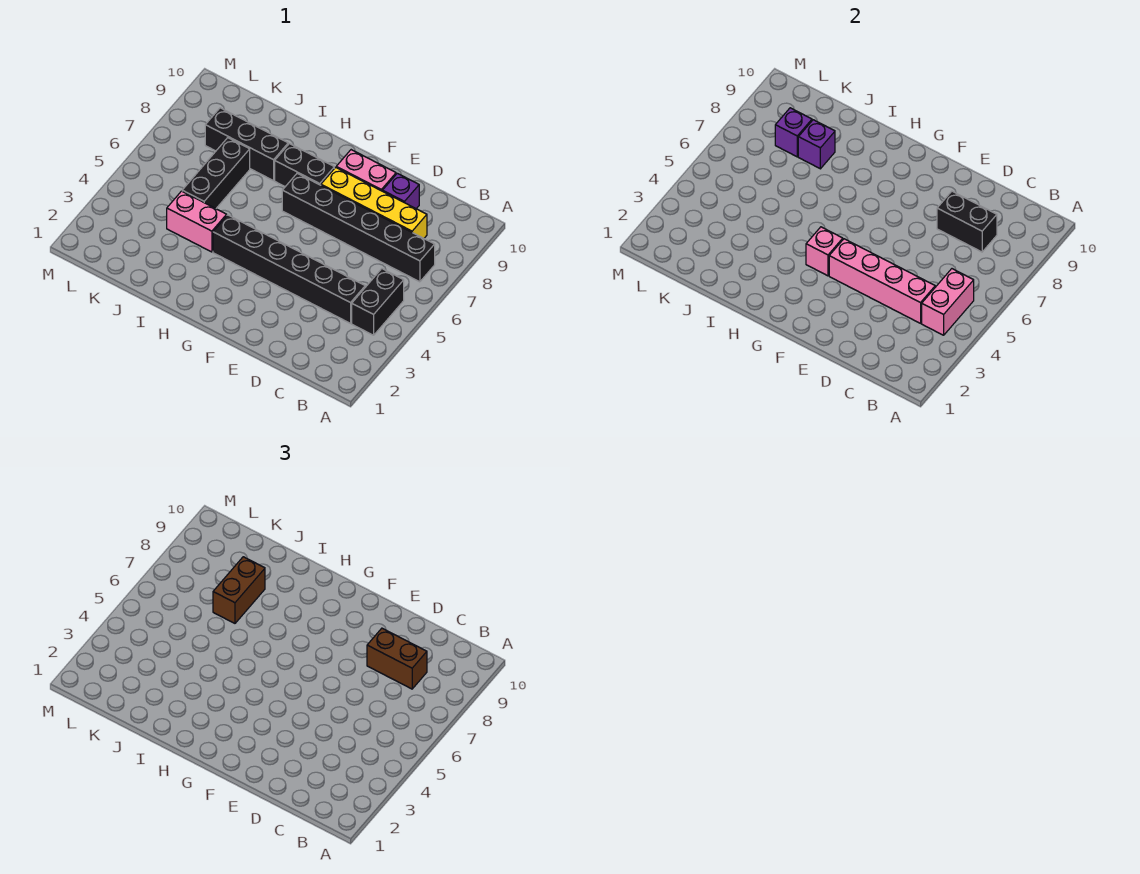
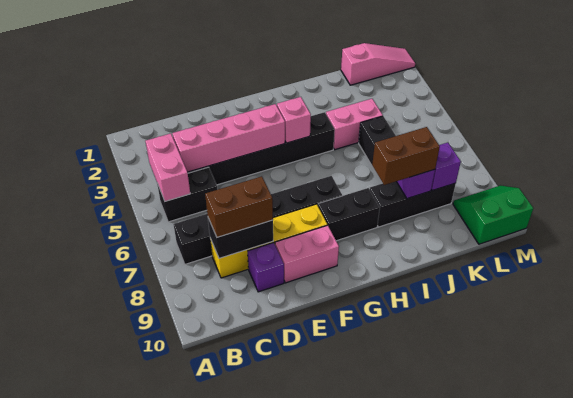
black 1x2 brick [352,269,404,335] -> black 1x2 brick turned to [157,167,218,222]
brown 1x2 brick [213,557,265,623] -> brown 1x2 brick turned to [372,127,440,185]
none -> pink 1x3 slope [341,43,415,85]
none -> green 2x2 slope [453,186,533,244]

